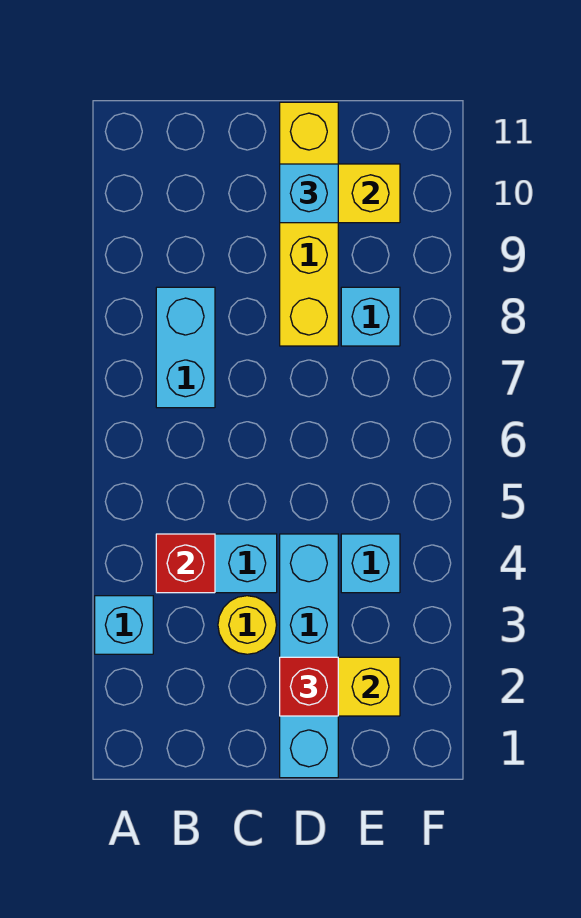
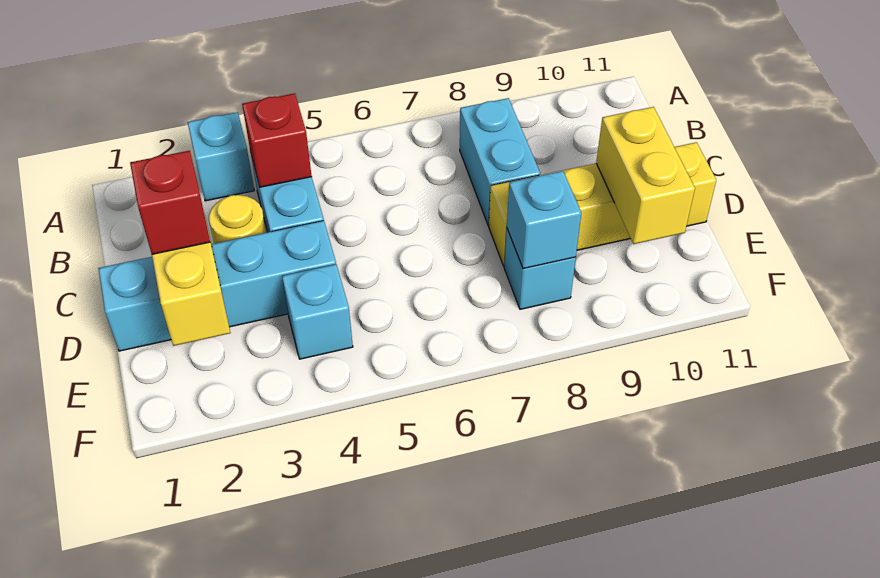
cyan 1x2 brick [156,287,215,408] -> cyan 1x2 brick turned to [460,98,540,225]
cyan 1x1 brick [280,164,338,223] -> cyan 1x1 brick moved to [507,171,581,269]

